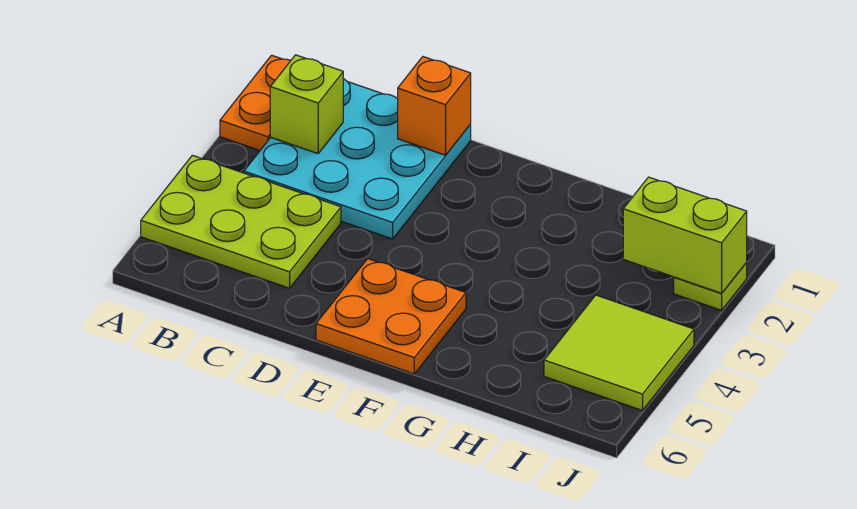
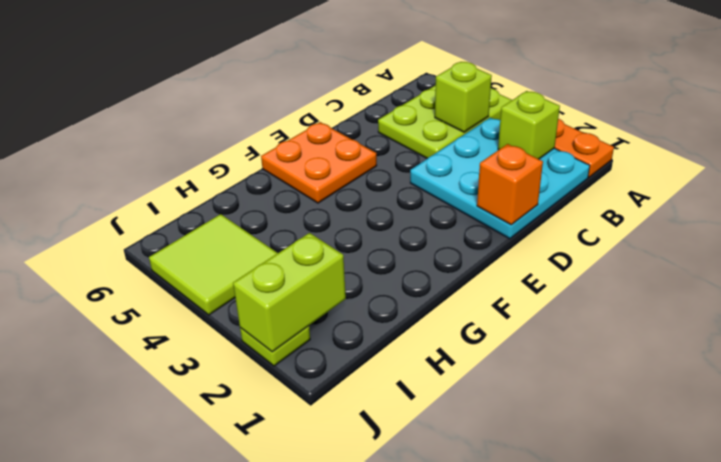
none -> lime 1x1 brick [435,62,492,132]

